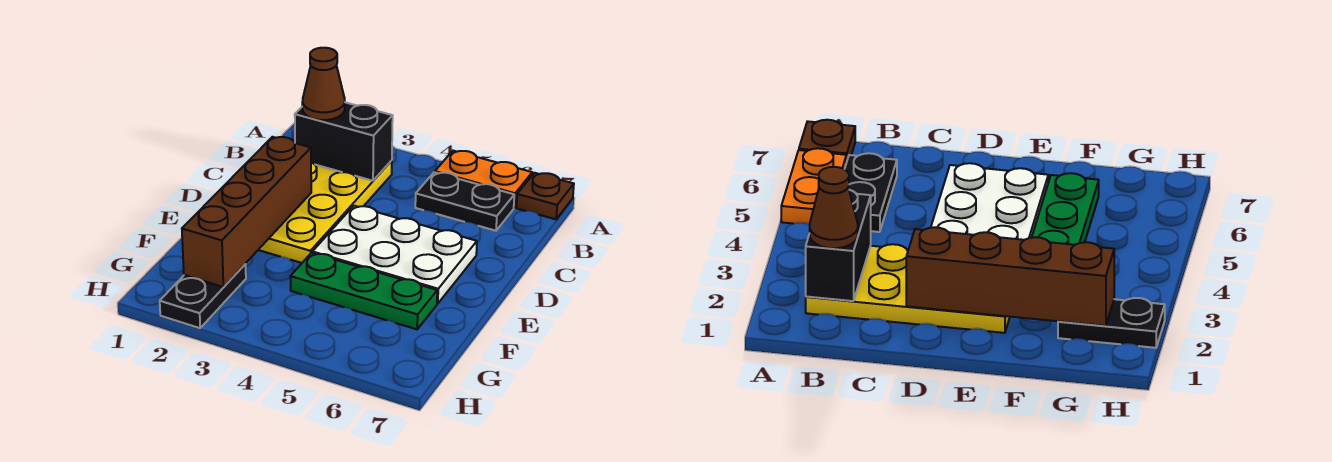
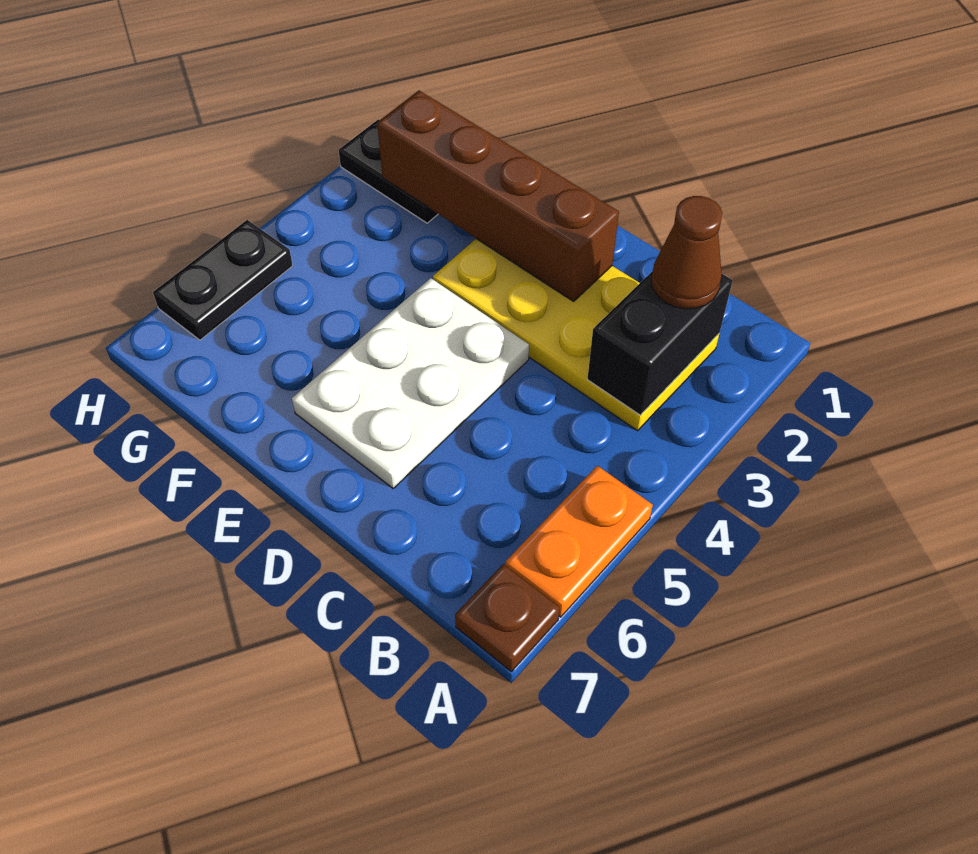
black 1x2 plate [415,172,514,231] -> black 1x2 plate moved to [153,220,293,340]
green 1x3 plate [290,253,437,329] -> none

